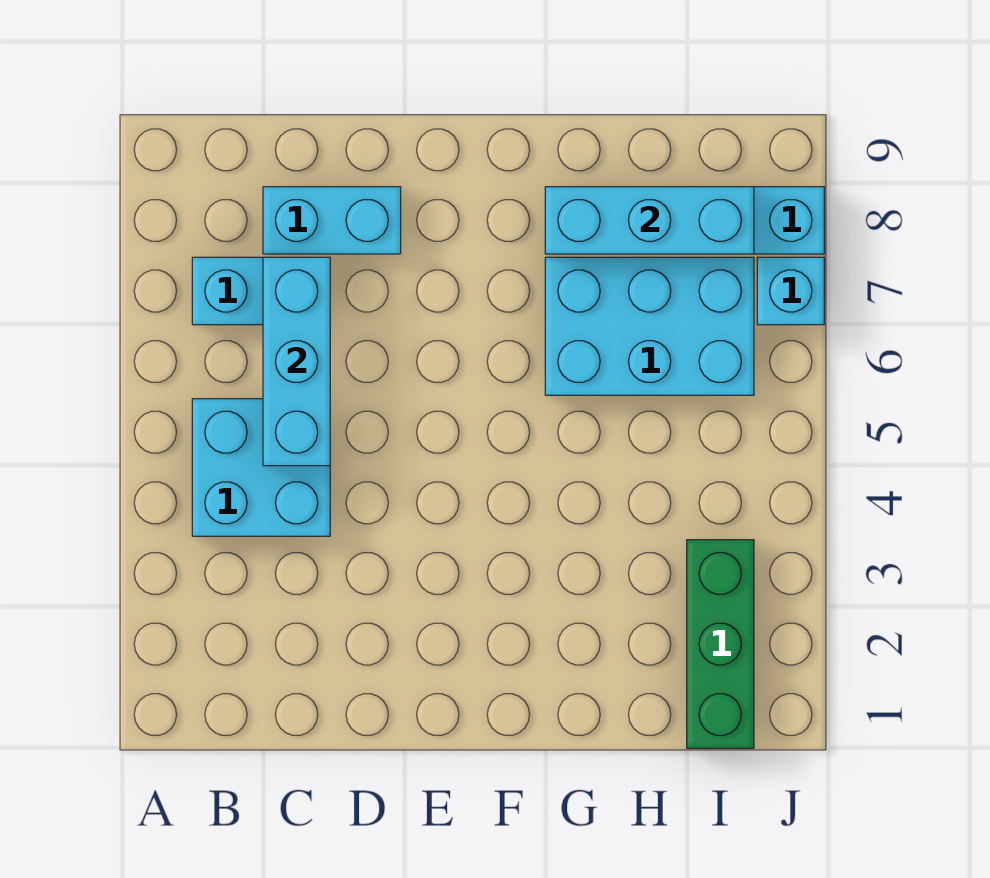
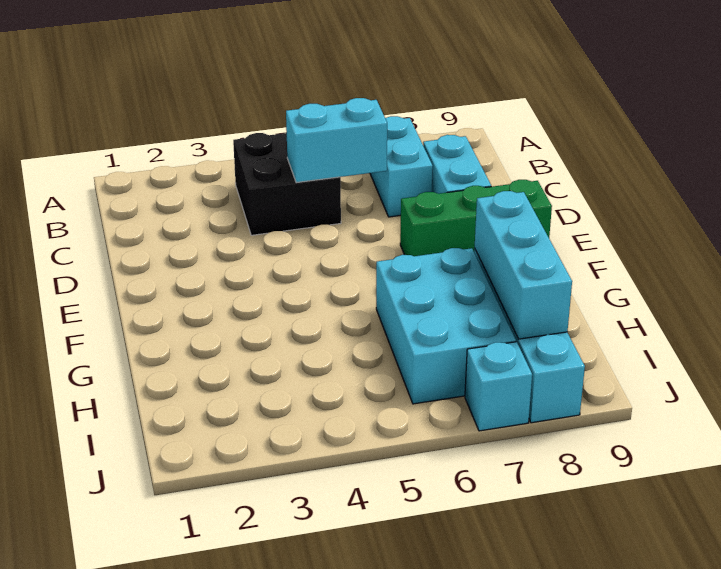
cyan 2x2 brick [192,399,330,536] -> black 2x2 brick [233,133,341,235]
cyan 1x3 brick [263,257,330,466] -> cyan 1x2 brick [286,98,387,183]
green 1x3 brick [687,540,754,748] -> green 1x3 brick moved to [400,180,552,256]

